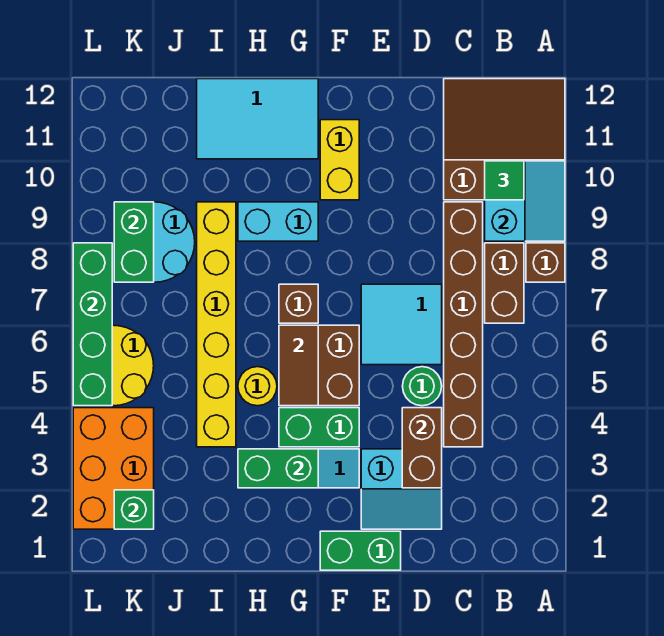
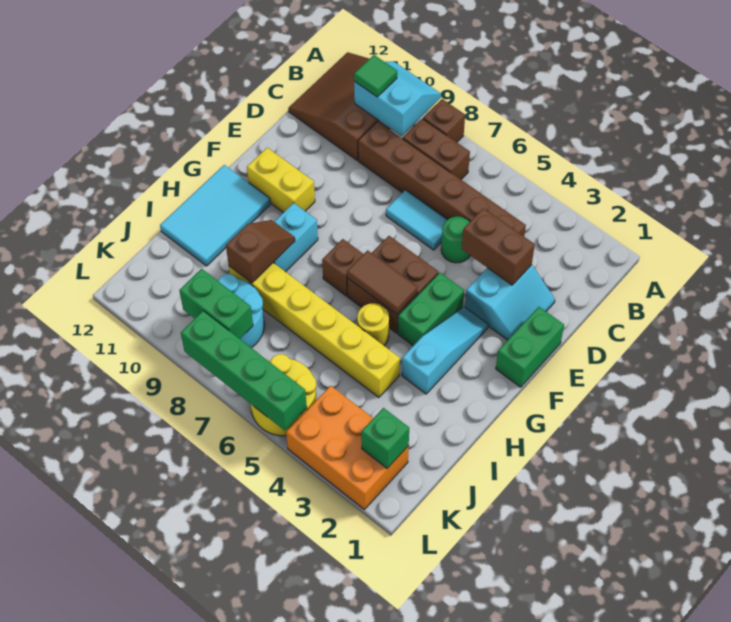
cyan 2x2 tile [361,284,442,365] -> cyan 1x2 tile [386,190,447,250]
green 1x2 brick [238,449,318,488] -> none
none -> brown 1x2 slope [226,220,295,283]

